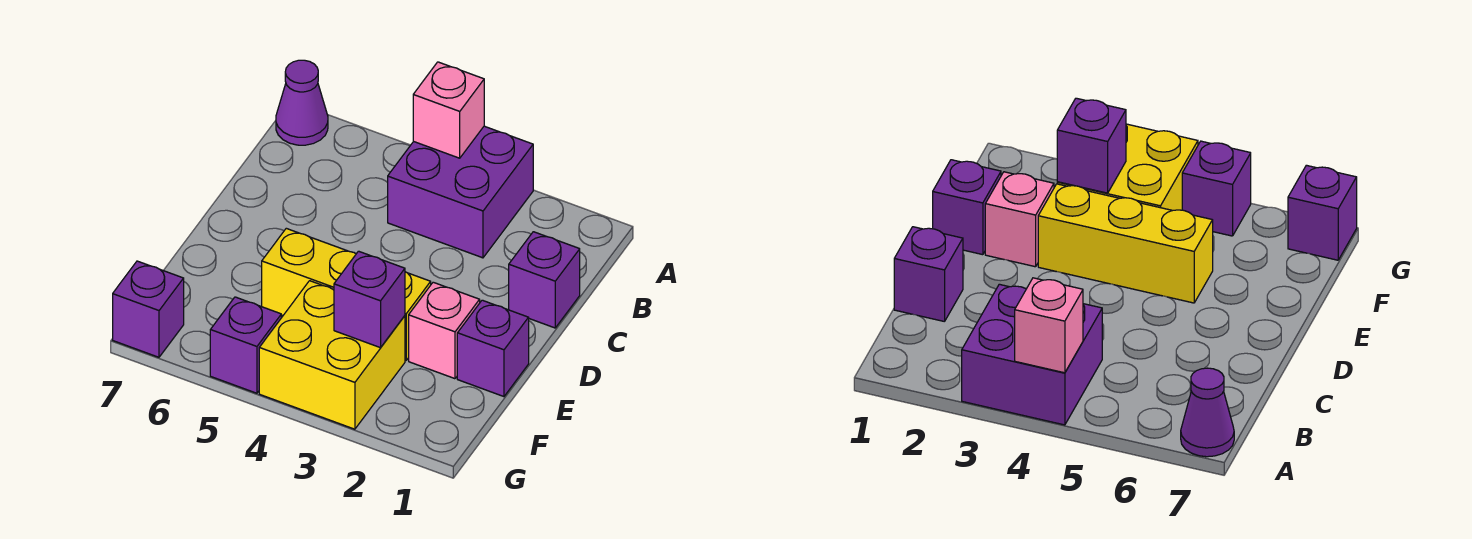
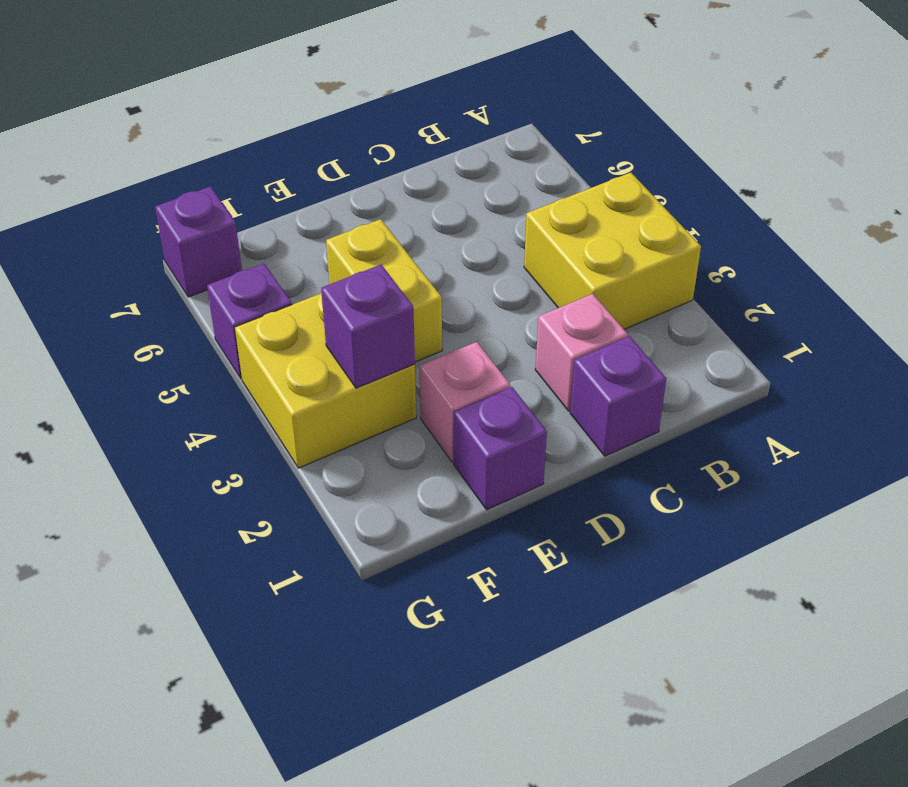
purple 2x2 brick [388,126,533,258] -> yellow 2x2 brick [524,173,701,329]
pink 1x1 brick [413,62,484,158] -> pink 1x1 brick moved to [535,294,628,411]
purple 1x1 cone [276,60,328,145] -> none
yellow 1x3 brick [262,228,431,361] -> yellow 1x2 brick [326,219,442,362]

